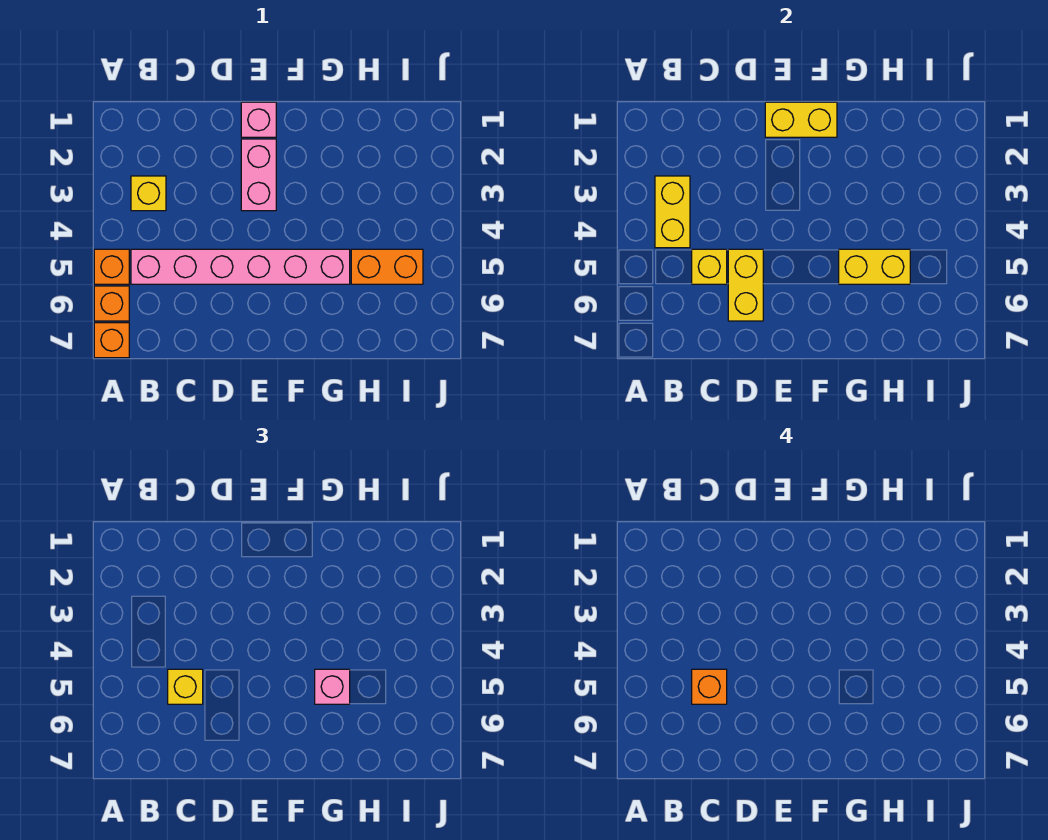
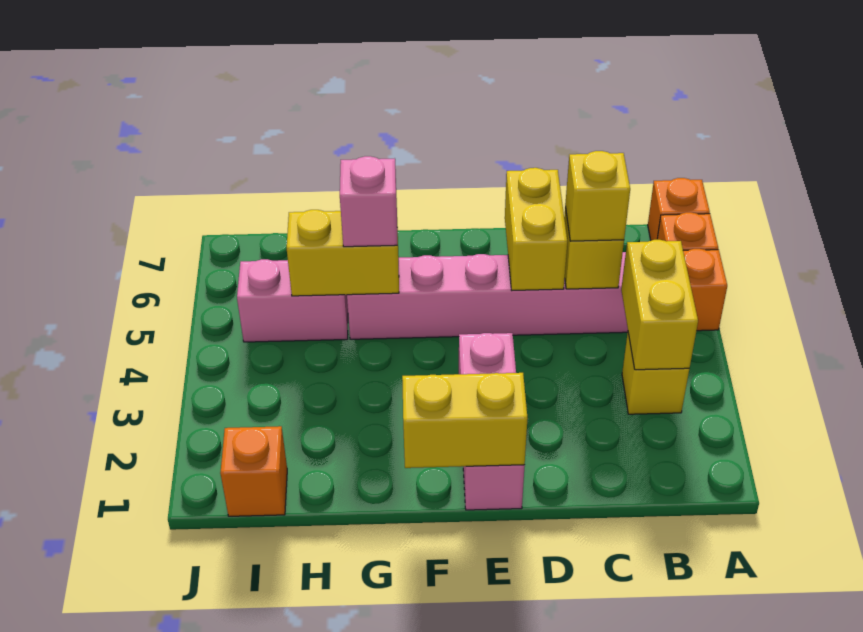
orange 1x1 brick [692,669,727,704] -> orange 1x1 brick moved to [220,426,287,516]
orange 1x2 brick [351,249,423,284] -> pink 1x2 brick [237,259,348,342]

